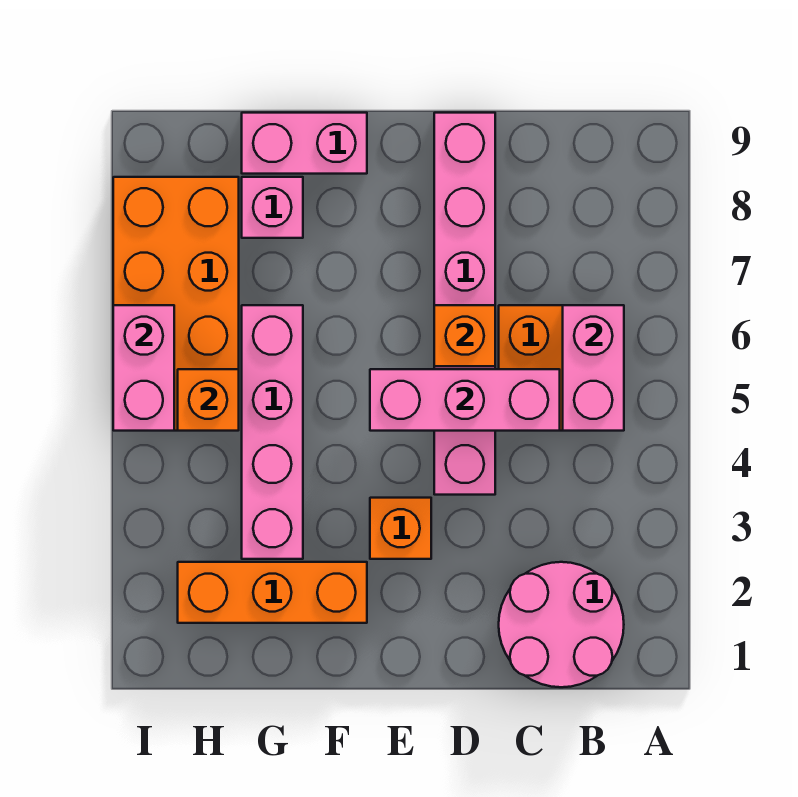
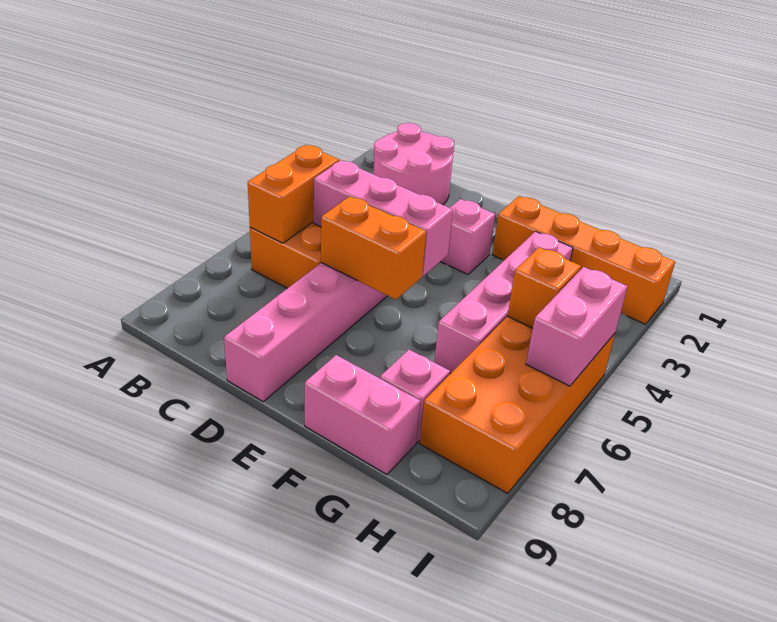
pink 1x2 brick [563,305,624,431] -> orange 1x2 brick [248,145,339,243]
orange 1x1 brick [434,305,495,366] -> orange 1x2 brick [321,196,426,300]
orange 1x1 brick [370,498,431,559] -> pink 1x1 brick [440,199,495,274]
orange 1x3 brick [178,562,367,623] -> orange 1x4 brick [492,196,675,324]

